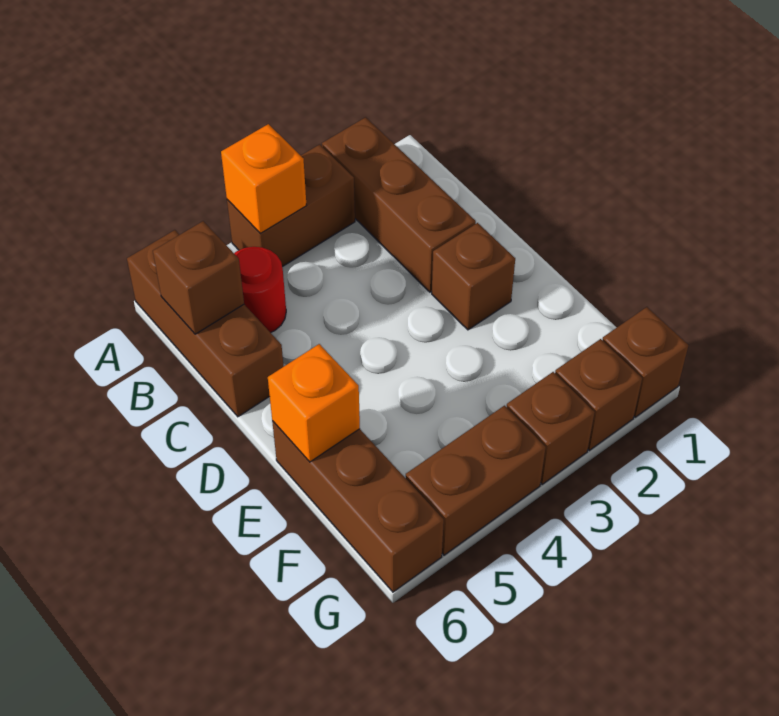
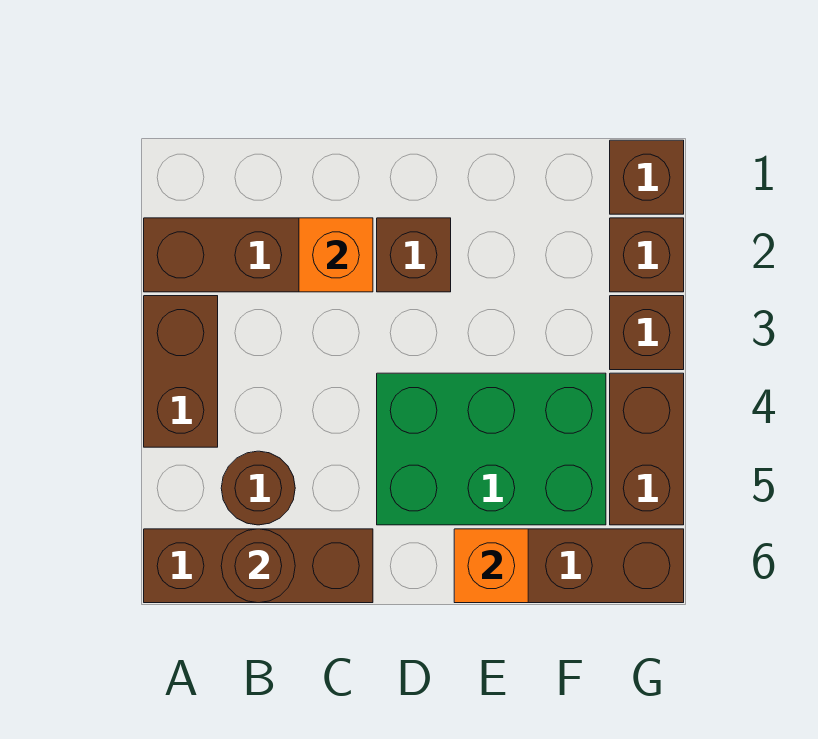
orange 1x1 brick [221,124,306,233] -> orange 1x1 brick moved to [299,218,373,292]
red 1x1 round brick [234,247,286,333] -> brown 1x1 round brick [221,451,295,525]
brown 1x1 brick [153,221,244,334] -> brown 1x1 round brick [221,529,295,603]
none -> green 2x3 brick [377,373,606,525]

